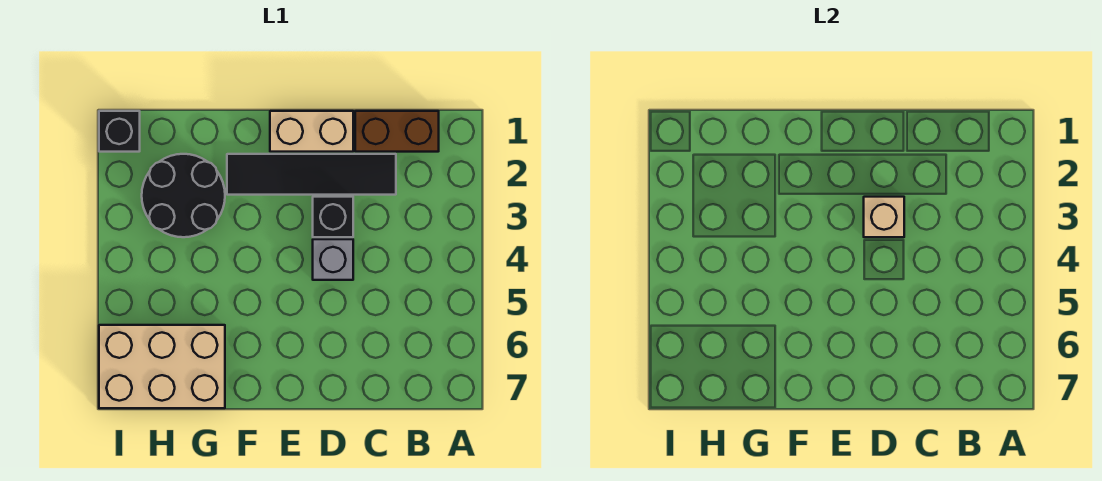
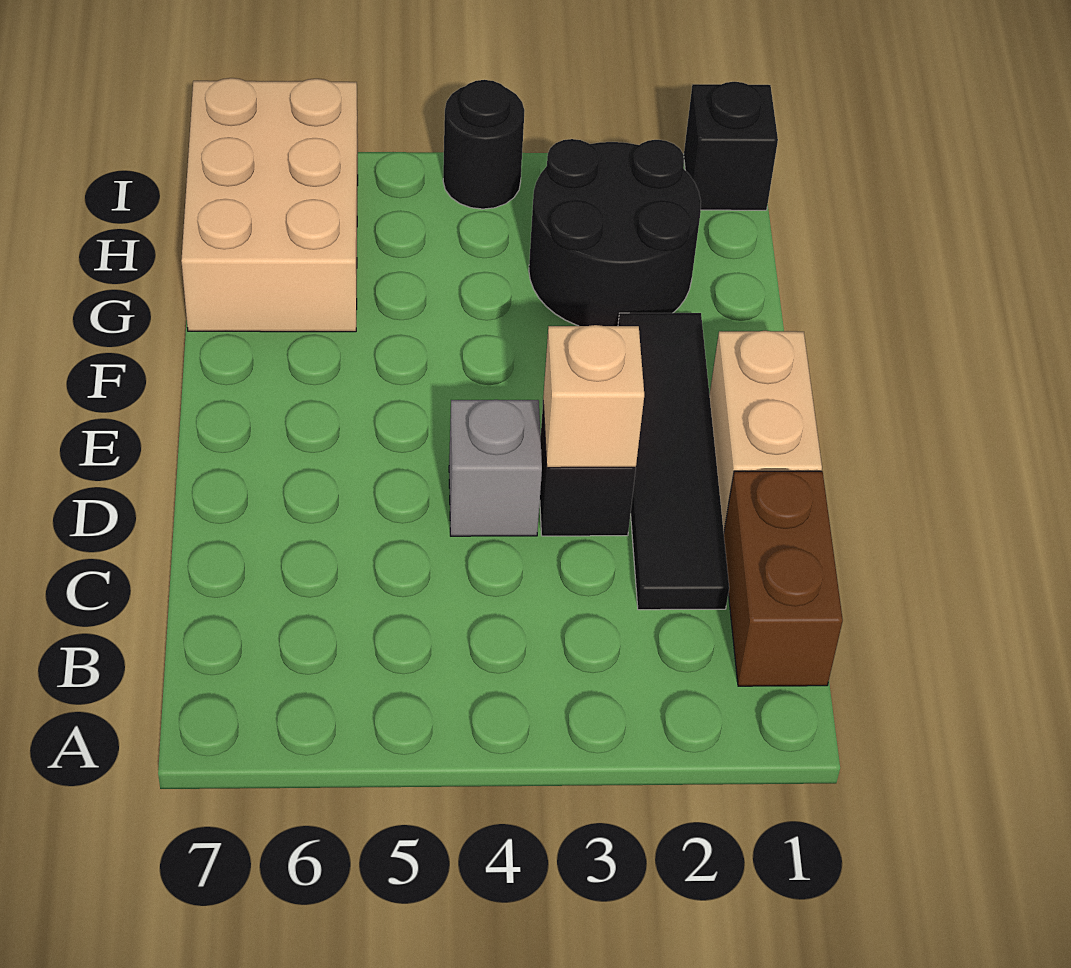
none -> black 1x1 round brick [443,80,525,209]

